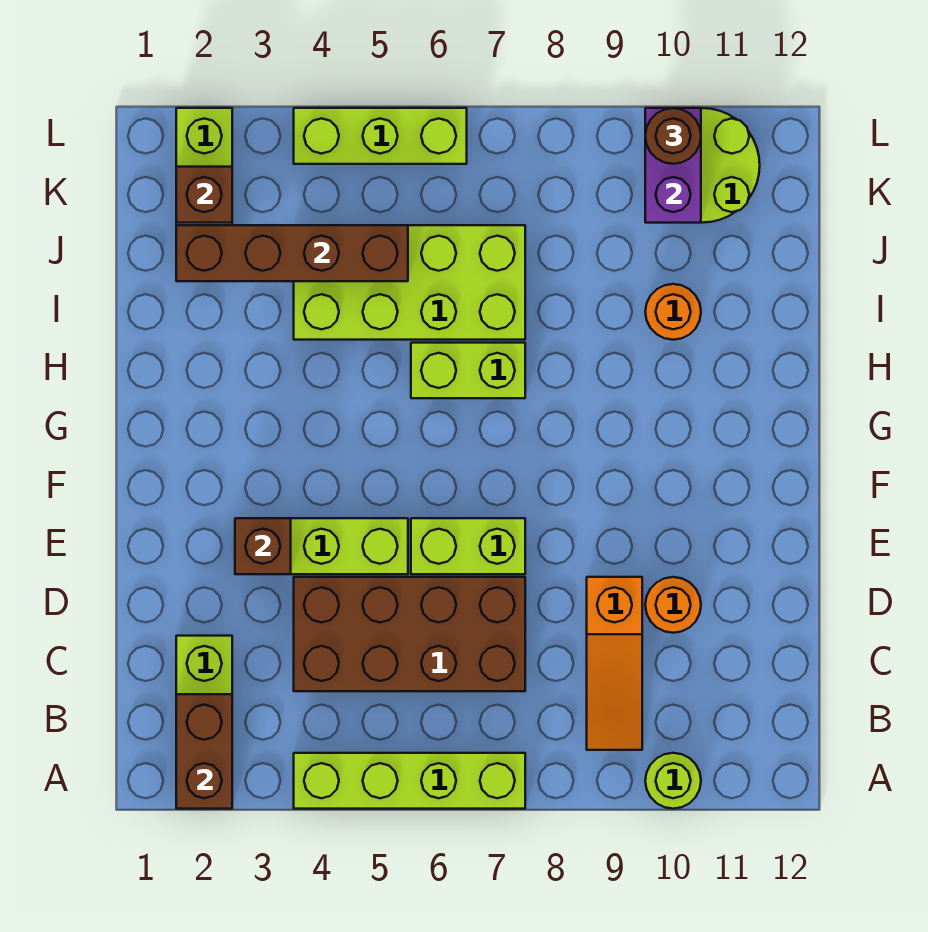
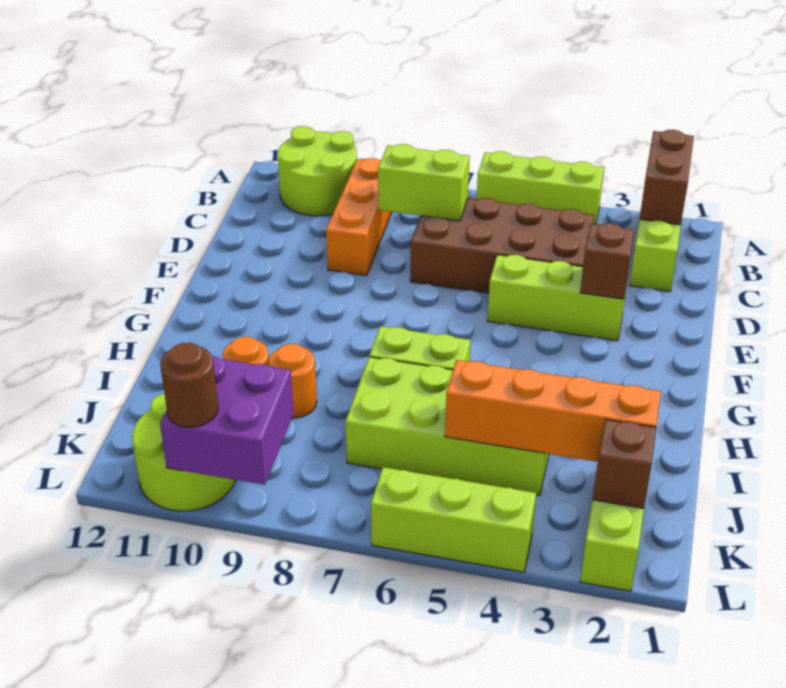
lime 1x4 brick [294,753,525,809] -> lime 1x3 brick [477,151,604,224]
lime 1x1 round brick [645,753,701,809] -> lime 2x2 round brick [278,126,357,216]
orange 1x3 slope [587,577,642,750] -> orange 1x3 brick [326,158,391,276]
orange 1x1 round brick [645,577,701,633] -> orange 1x1 round brick moved to [269,344,317,418]
lime 1x2 brick [411,518,525,574] -> lime 1x2 brick moved to [378,144,470,221]
brown 1x4 brick [176,225,408,281] -> orange 1x4 brick [445,360,661,462]
purple 1x2 brick [645,108,701,223] -> purple 2x2 brick [160,356,294,485]

